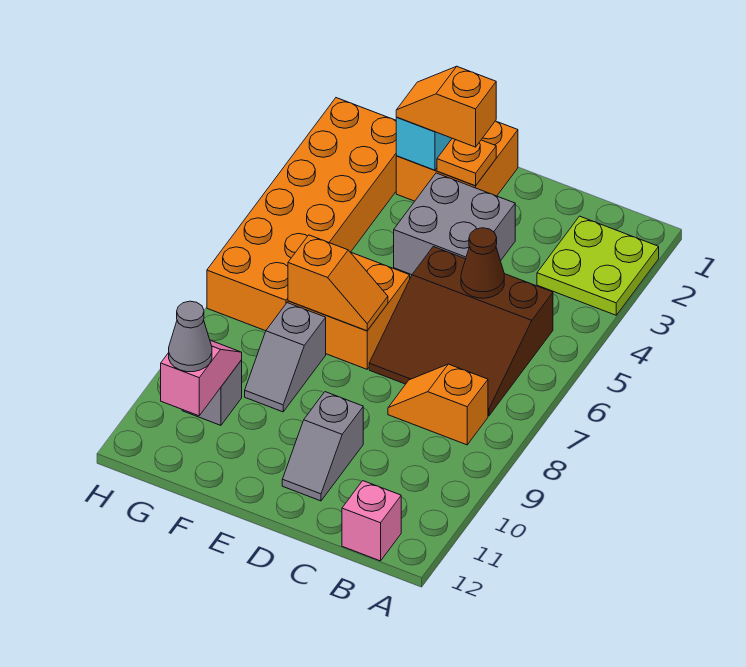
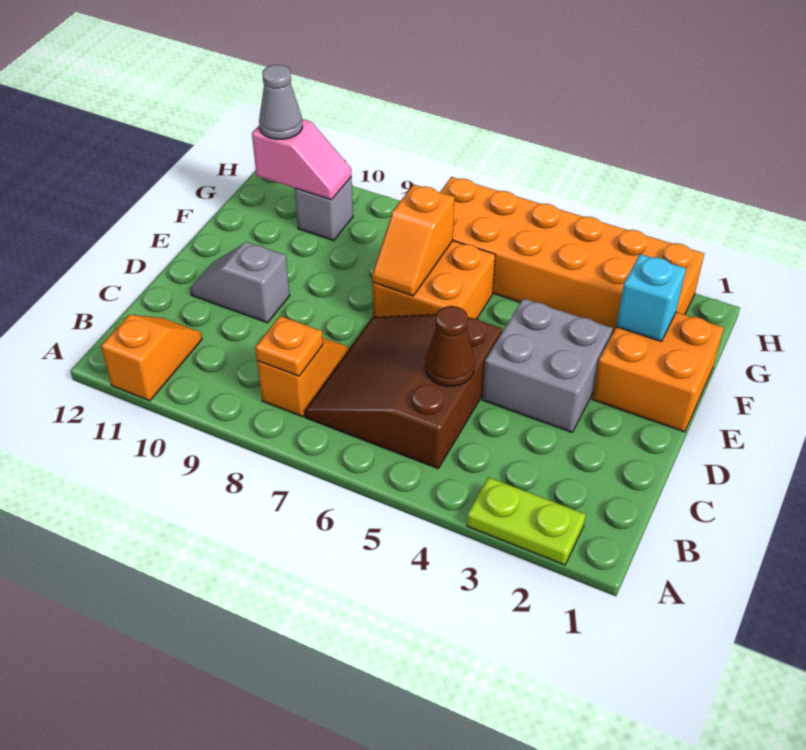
lime 2x2 plate [537,216,659,315] -> lime 1x2 plate [467,477,586,565]
pink 1x1 brick [342,481,401,561] -> none
orange 1x1 plate [437,138,496,186] -> orange 1x1 plate moved to [255,316,323,376]
orange 1x2 slope [396,66,496,147] -> orange 1x2 slope moved to [101,315,202,401]
grey 1x2 slope [245,303,326,412] -> none

